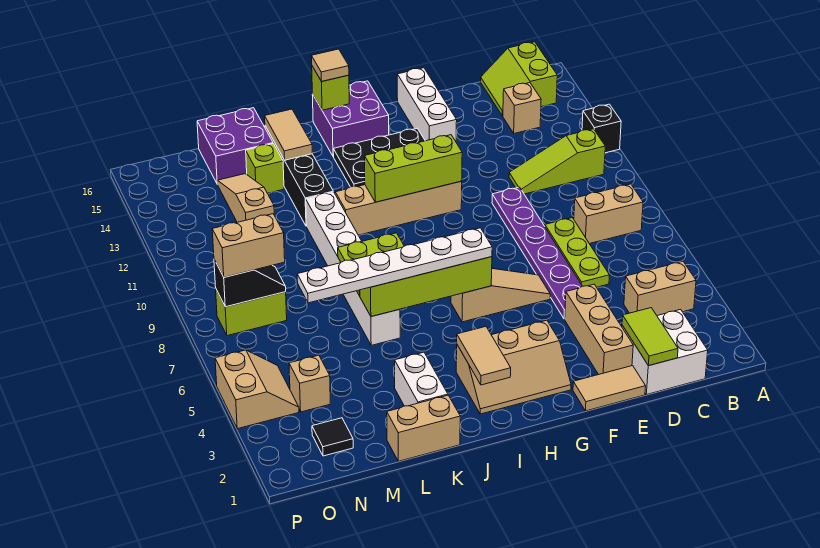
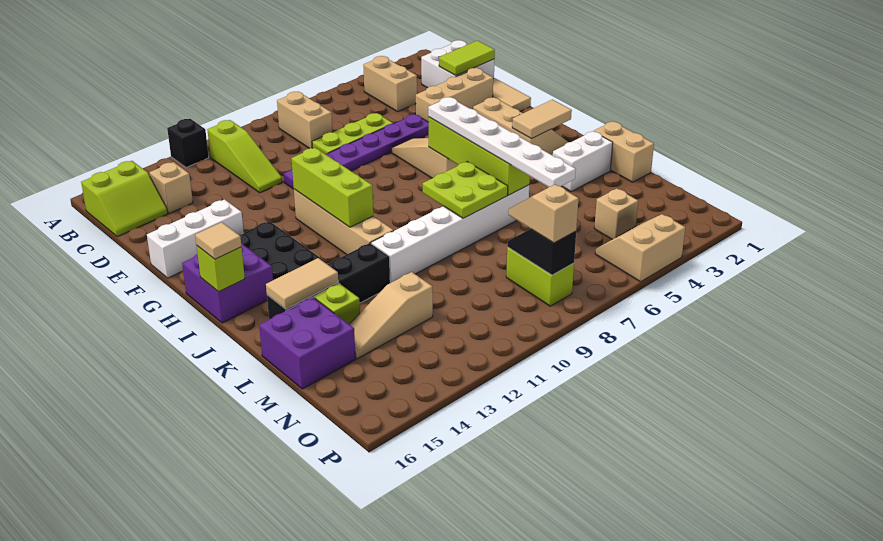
black 1x1 tile [312,418,353,456] -> none
tan 1x2 brick [212,214,285,277] -> tan 1x2 slope [509,184,579,243]

